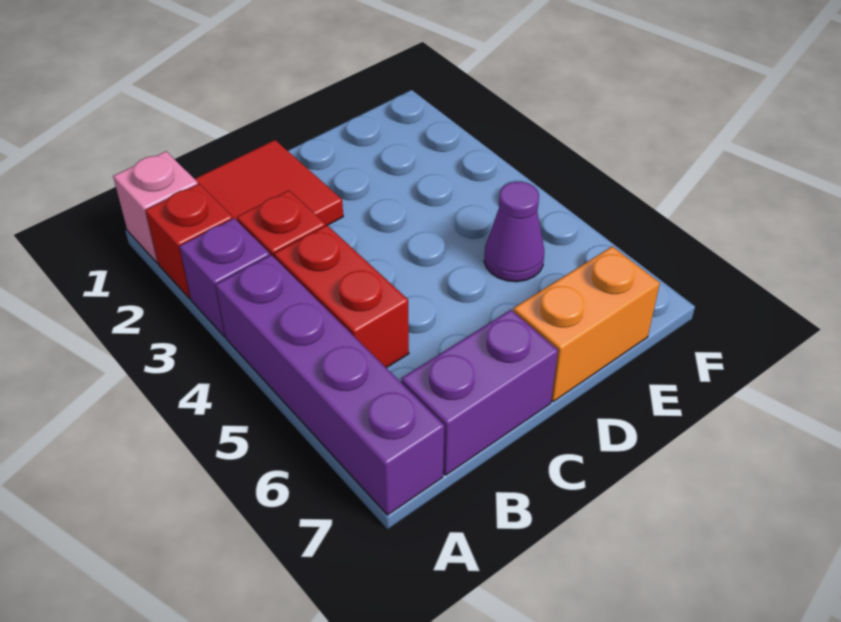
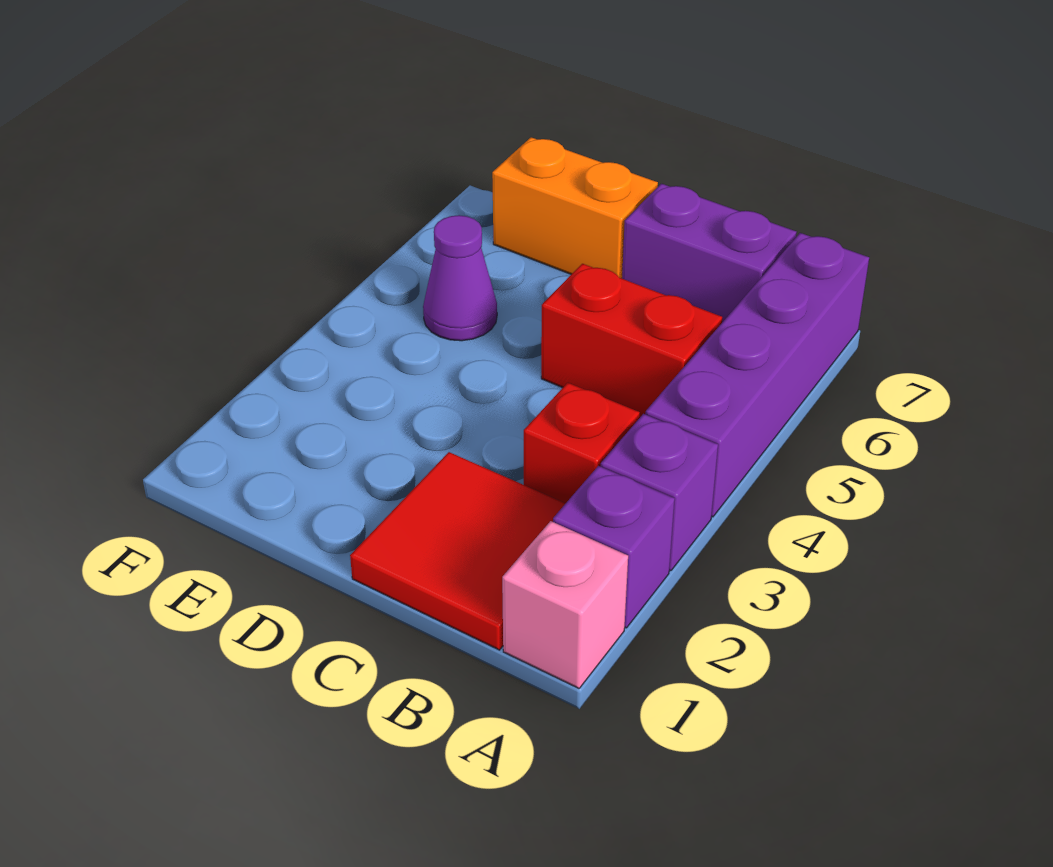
red 1x1 brick [145,184,233,299] -> purple 1x1 brick [553,466,675,628]
red 1x2 brick [274,225,409,368] -> red 1x2 brick turned to [541,264,722,418]

